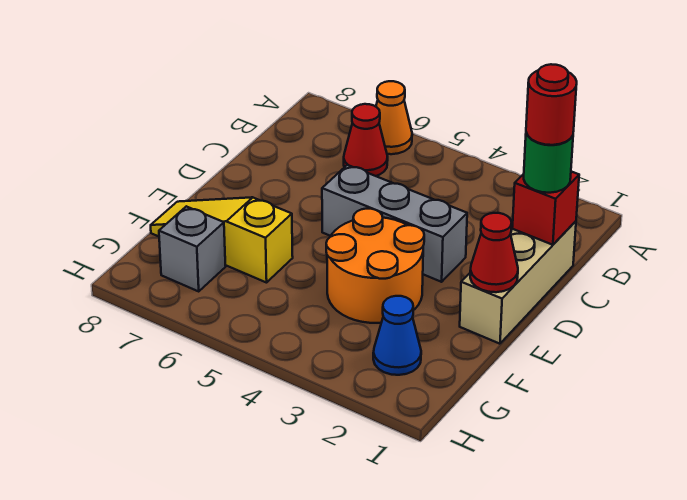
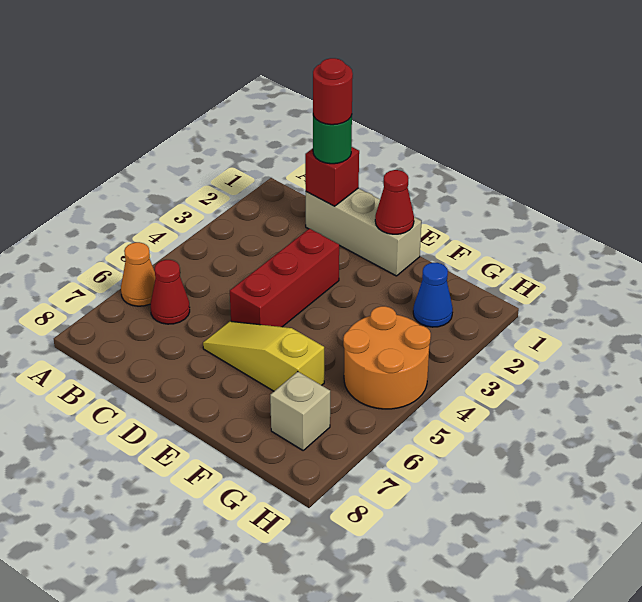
grey 1x3 brick [322,165,467,282] -> red 1x3 brick [230,229,339,327]
orange 2x2 round brick [326,209,424,323] -> orange 2x2 round brick moved to [343,306,431,409]
yellow 1x3 slope [151,197,293,283] -> yellow 1x3 slope turned to [203,321,324,391]
grey 1x1 brick [159,206,226,291] -> tan 1x1 brick [270,372,330,450]

